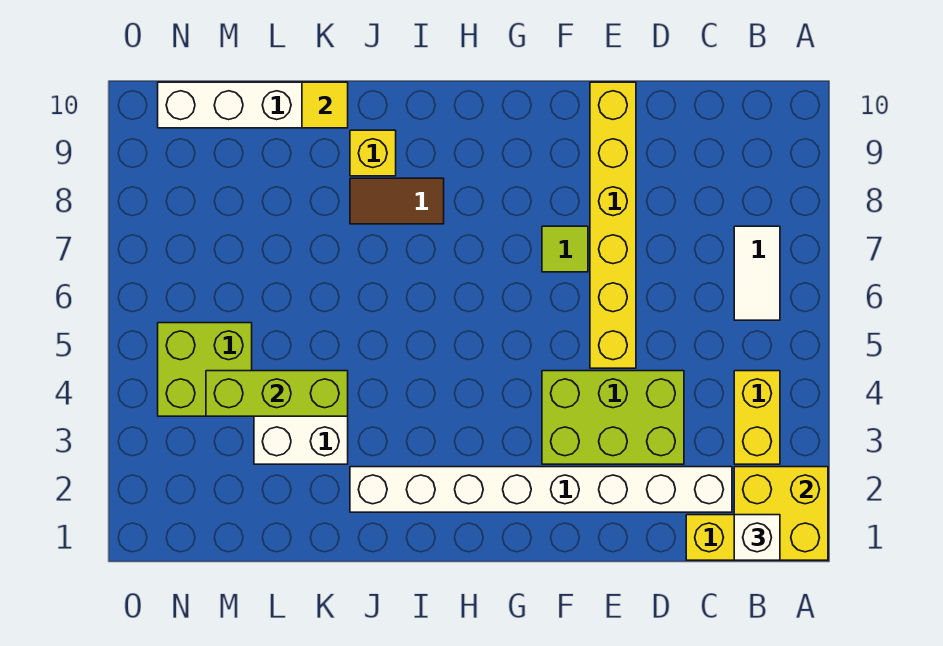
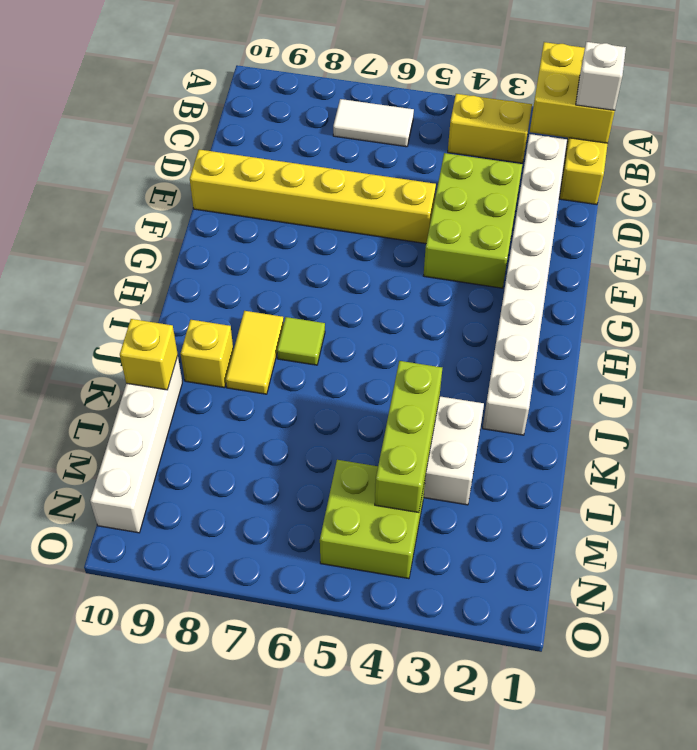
lime 1x1 tile [542,226,588,272] -> lime 1x1 tile moved to [277,317,325,365]
brown 1x2 tile [350,178,444,224] -> yellow 1x2 tile [226,311,284,394]
yellow 1x1 tile [302,82,348,128] -> yellow 1x1 brick [120,319,178,390]

